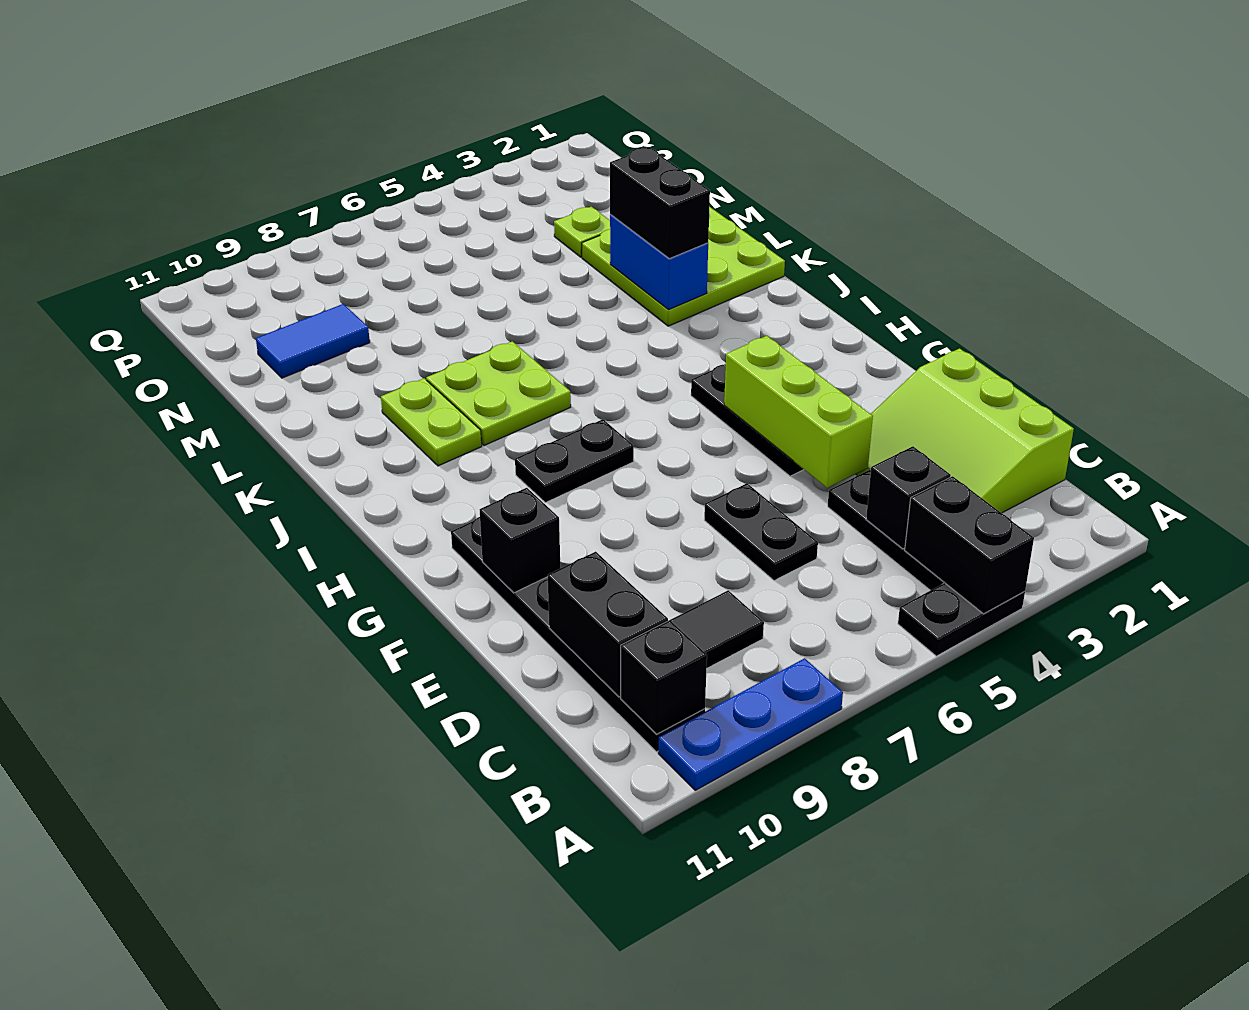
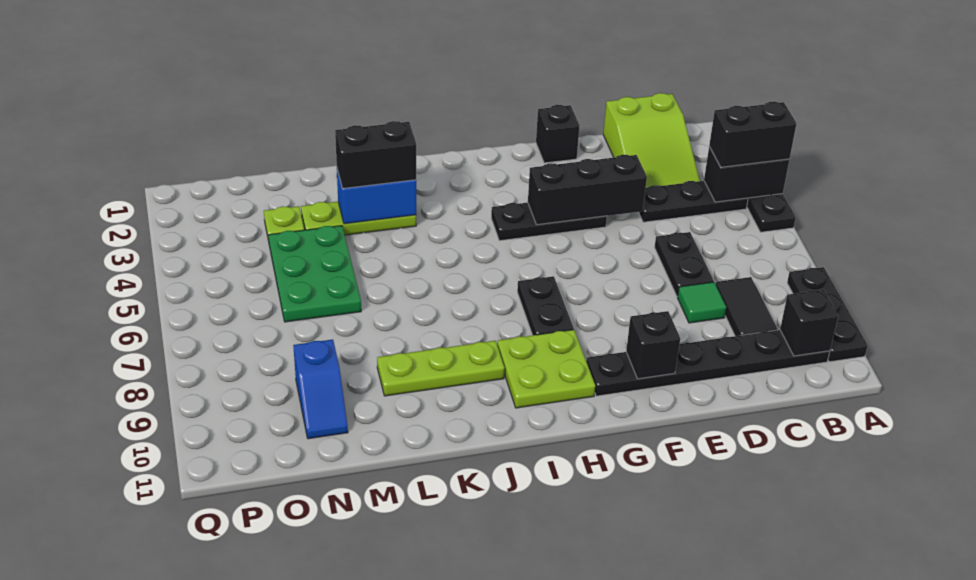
blue 1x3 plate [658,658,843,790] -> black 1x3 plate [787,267,868,362]
lime 3x3 slope [856,348,1074,513] -> lime 2x3 slope [603,93,700,188]
black 1x1 brick [866,446,951,549] -> black 1x1 brick moved to [536,105,580,163]
black 1x2 brick [548,552,668,697] -> black 1x2 brick moved to [709,102,796,167]
black 1x2 plate [704,483,818,581] -> black 1x2 plate turned to [655,232,714,297]
none -> green 1x1 tile [677,282,726,323]
lime 1x3 brick [724,336,873,488] -> black 1x3 brick [528,155,647,225]
lime 2x2 plate [426,341,571,446] -> lime 2x2 plate moved to [497,330,595,408]
lime 1x2 plate [381,378,482,466] -> lime 1x3 plate [377,341,505,396]
lime 3x3 plate [582,207,785,326] -> lime 1x3 plate [301,202,416,235]
none -> green 2x3 plate [269,226,361,322]
blue 1x2 tile [256,304,370,378] -> blue 1x2 slope [293,340,348,439]

